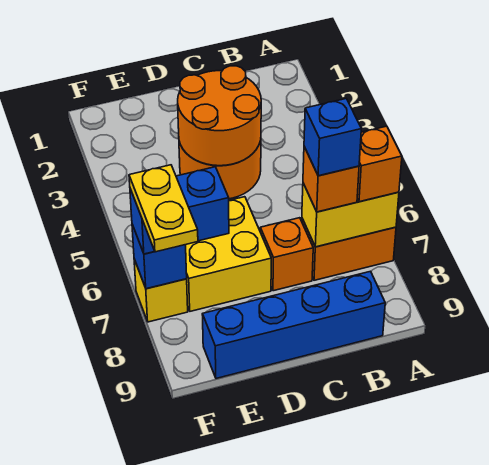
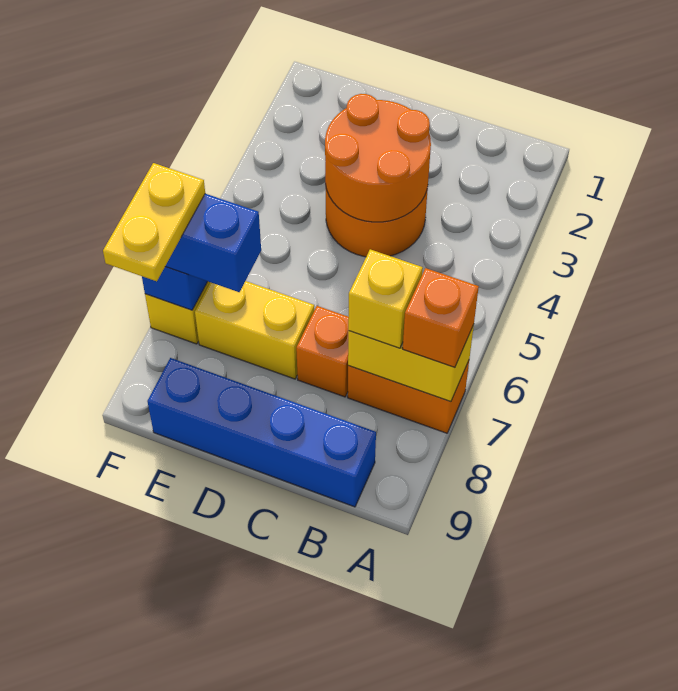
orange 1x1 brick [303,147,359,212] -> yellow 1x1 brick [348,249,423,348]
blue 1x1 brick [304,99,361,176] -> none
yellow 2x2 brick [186,197,271,311] -> yellow 1x2 brick [195,281,314,379]

